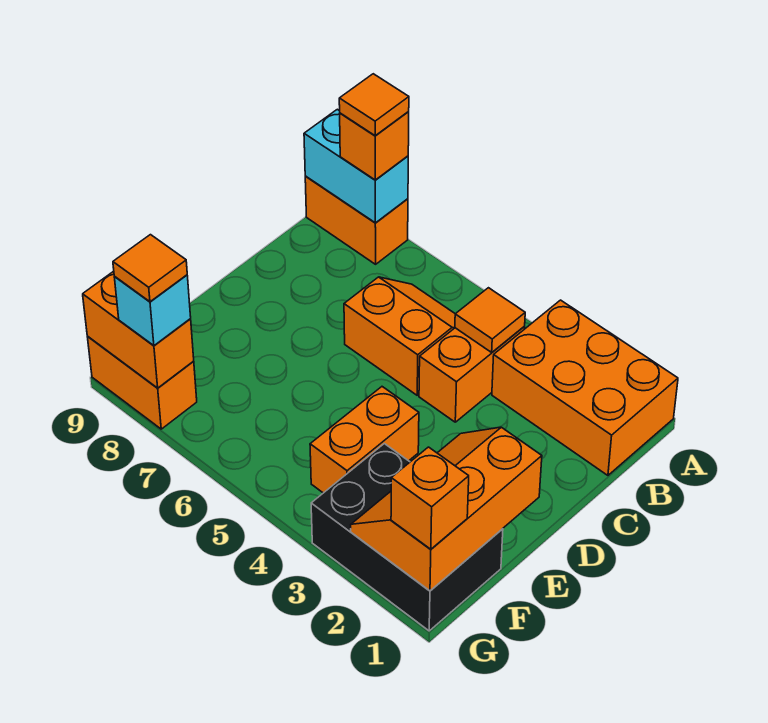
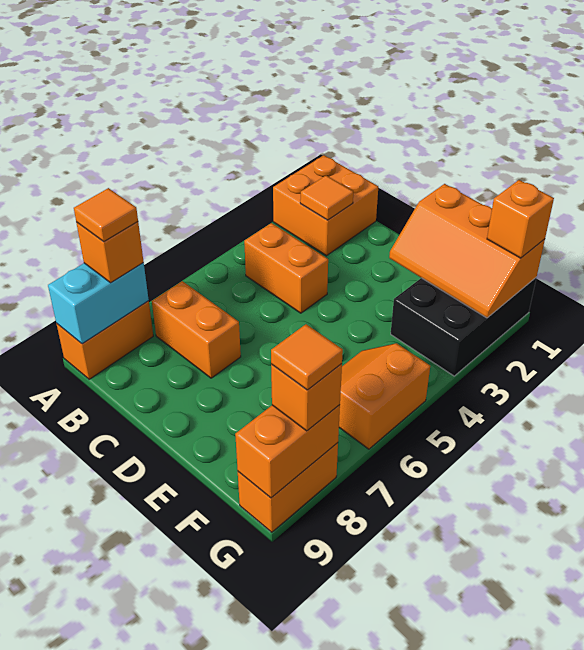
orange 2x3 brick [492,300,678,475] -> orange 2x2 brick [273,155,378,256]
orange 1x1 tile [455,288,525,352] -> orange 1x1 tile moved to [300,175,353,220]
orange 2x2 slope [344,277,455,395] -> orange 2x2 slope moved to [339,343,430,449]
orange 1x2 brick [310,387,419,493] -> orange 1x2 brick moved to [152,281,241,378]
cyan 1x1 brick [114,275,191,346] -> orange 1x1 brick [271,364,342,431]

